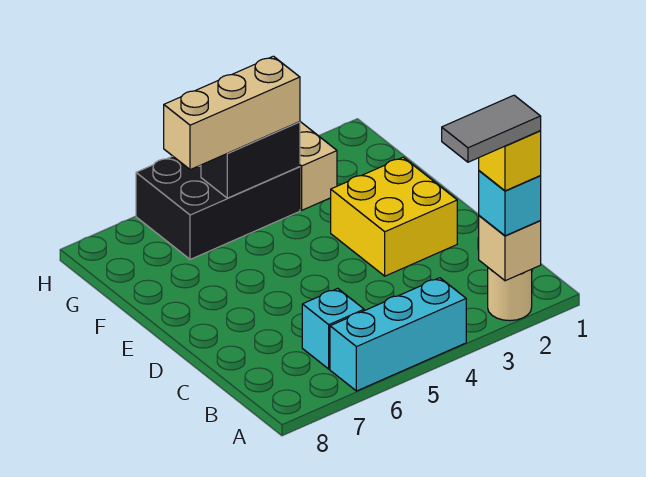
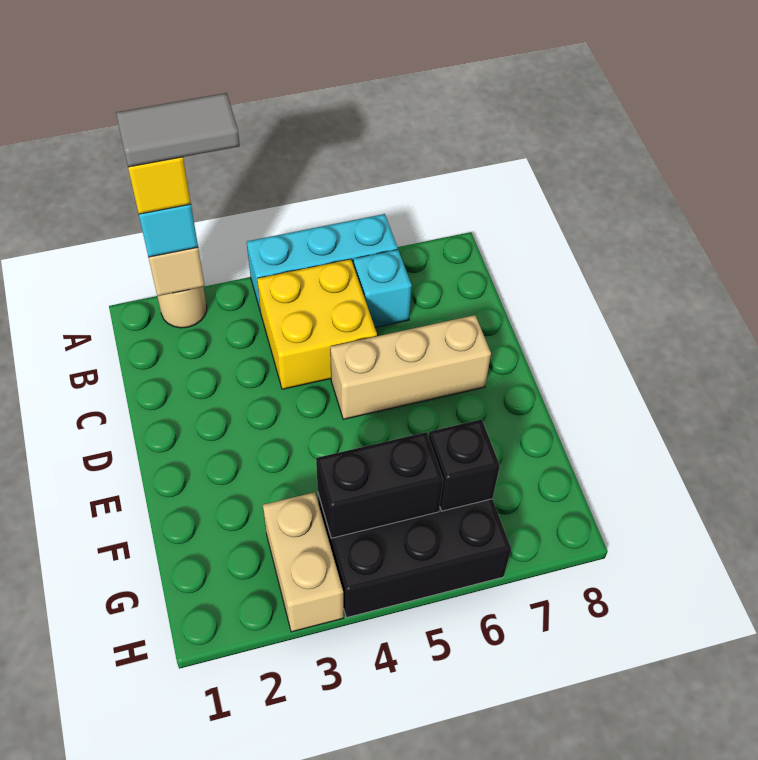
yellow 2x2 brick [331,157,457,276] -> yellow 2x2 brick moved to [257,259,377,389]
tan 1x3 brick [164,56,300,170] -> tan 1x3 brick moved to [330,315,491,419]
none -> black 1x1 brick [429,419,500,511]

